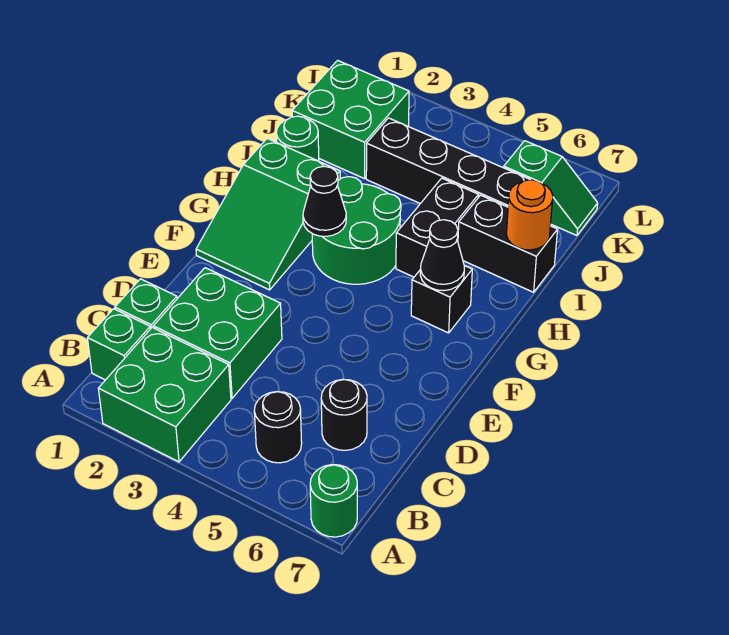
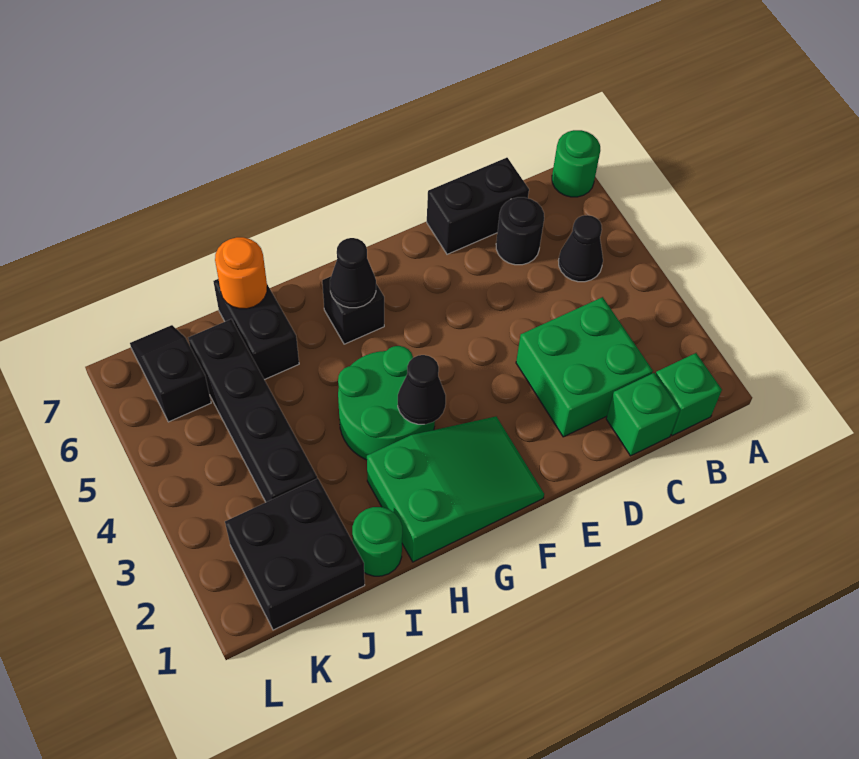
green 2x2 brick [98,328,231,462] -> none
black 1x1 round brick [254,392,302,463] -> black 1x1 cone [558,215,603,282]
black 1x2 brick [396,178,479,277] -> black 1x2 brick moved to [427,158,529,254]
green 2x2 brick [292,60,409,179] -> black 2x2 brick [225,478,365,630]
green 1x2 slope [504,141,598,236] -> black 1x2 slope [130,325,211,422]

